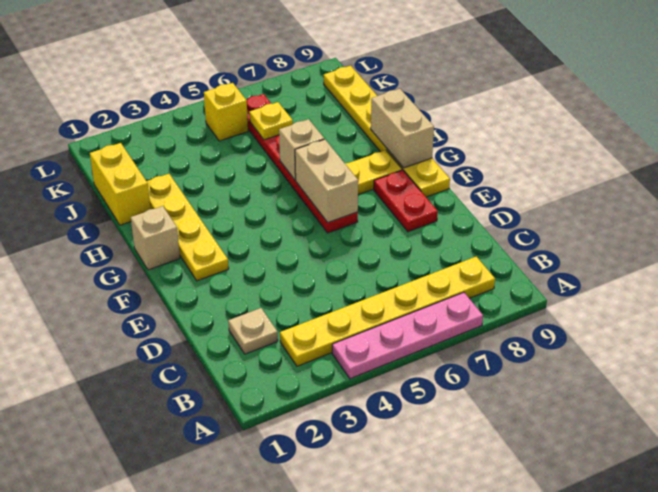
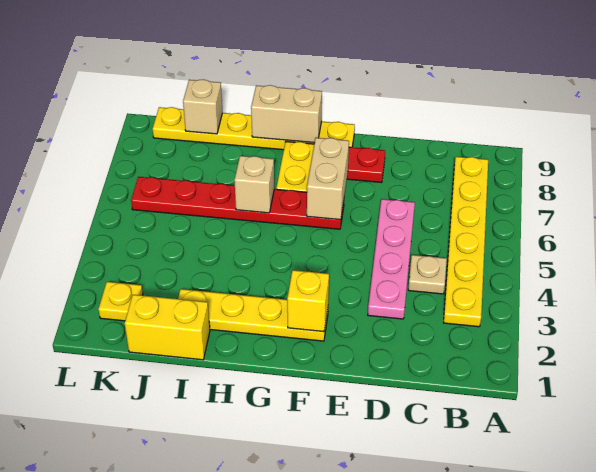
pink 1x4 plate [332,292,483,379] -> pink 1x4 plate moved to [368,199,415,319]
tan 1x1 plate [228,308,278,354] -> tan 1x1 plate moved to [408,255,447,294]
tan 1x2 brick [295,139,358,223] -> tan 1x2 brick turned to [307,138,349,220]
tan 1x1 brick [131,206,180,270] -> tan 1x1 brick moved to [183,79,223,134]
yellow 1x1 plate [249,102,293,140] -> yellow 1x1 plate moved to [98,282,143,321]
yellow 1x1 brick [204,83,248,141] -> yellow 1x1 brick moved to [287,270,329,332]

